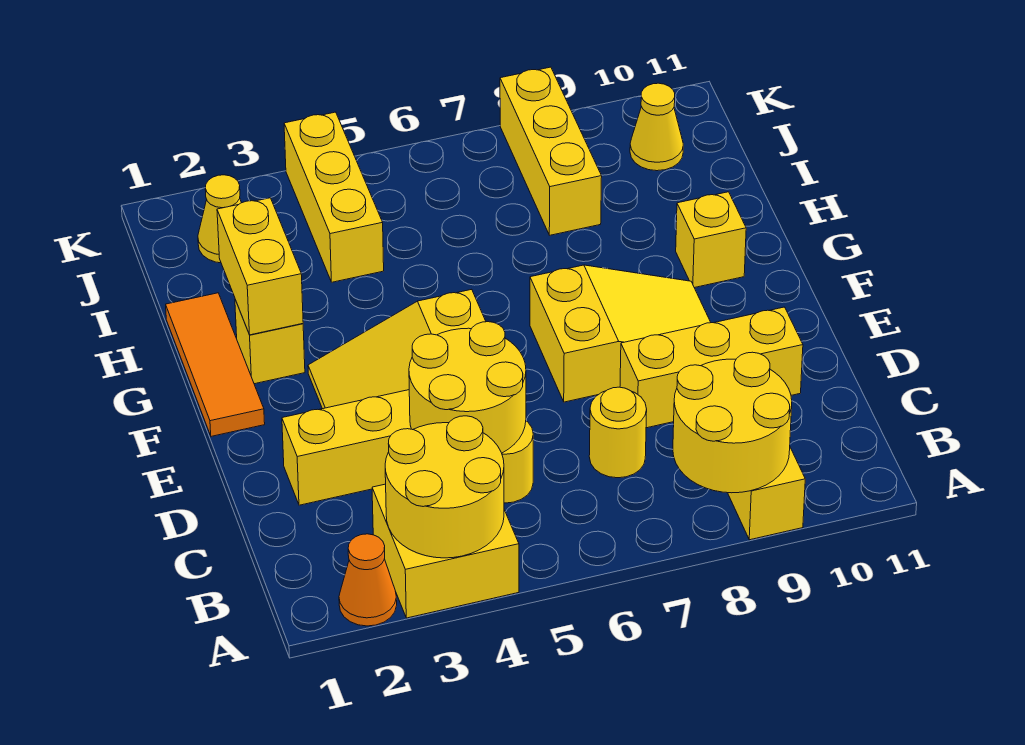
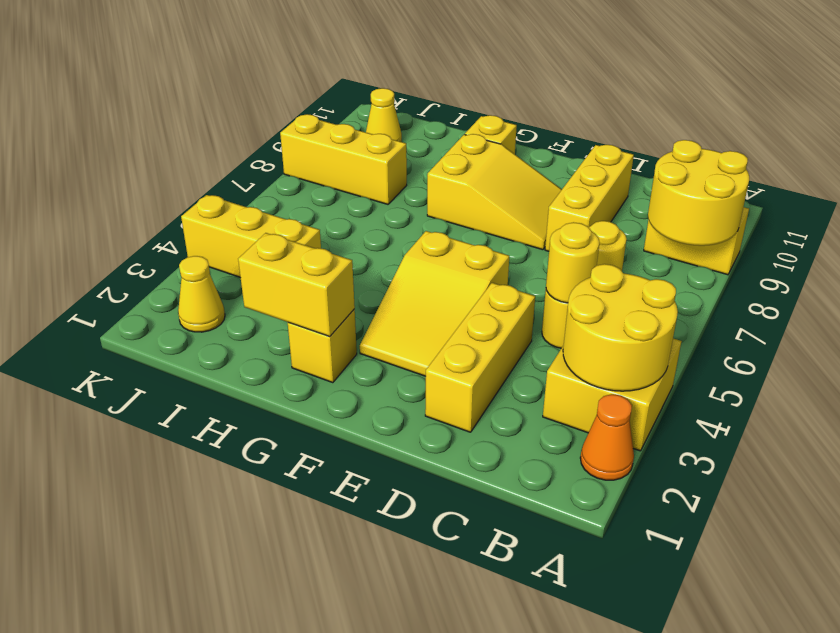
yellow 2x2 round brick [409,322,526,453] -> yellow 1x1 round brick [546,222,600,303]
yellow 2x3 slope [530,265,711,402] -> yellow 2x3 slope turned to [427,134,562,250]
orange 1x3 tile [166,293,265,436] -> none

